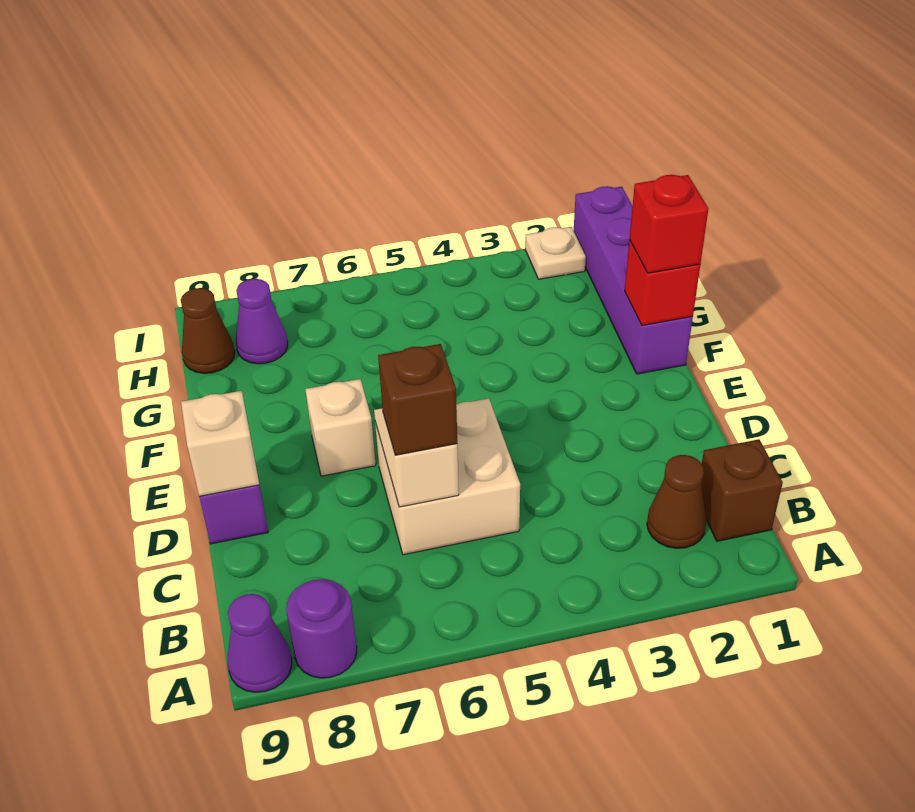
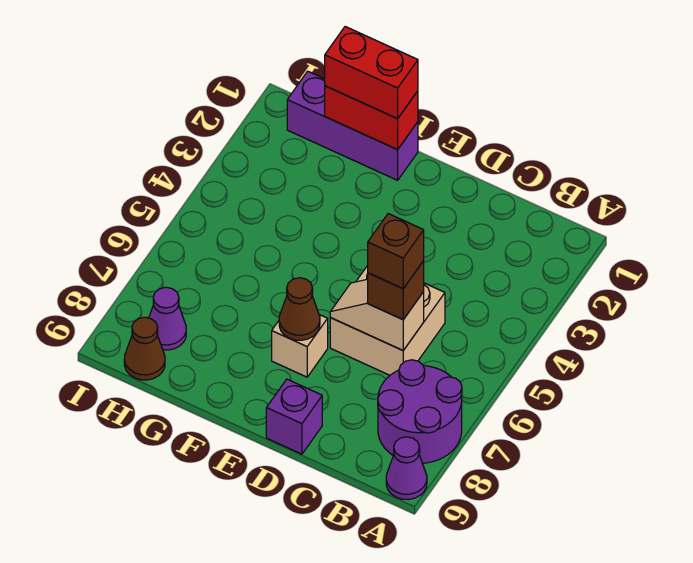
purple 1x1 round brick [286,579,357,678] -> purple 2x2 round brick [378,360,462,463]
brown 1x1 brick [701,439,783,541] -> brown 1x1 brick moved to [368,214,424,289]
brown 1x1 cone [647,455,707,548] -> brown 1x1 cone moved to [279,278,320,340]
tan 1x1 brick [181,391,259,497] -> none
purple 1x4 brick [574,186,693,374] -> purple 1x3 brick [287,71,418,180]
red 1x1 brick [625,240,700,325] -> red 1x2 brick [325,86,418,150]
red 1x1 brick [630,175,708,273] -> red 1x2 brick [325,27,418,119]
tan 1x1 plate [525,227,586,279] -> none

